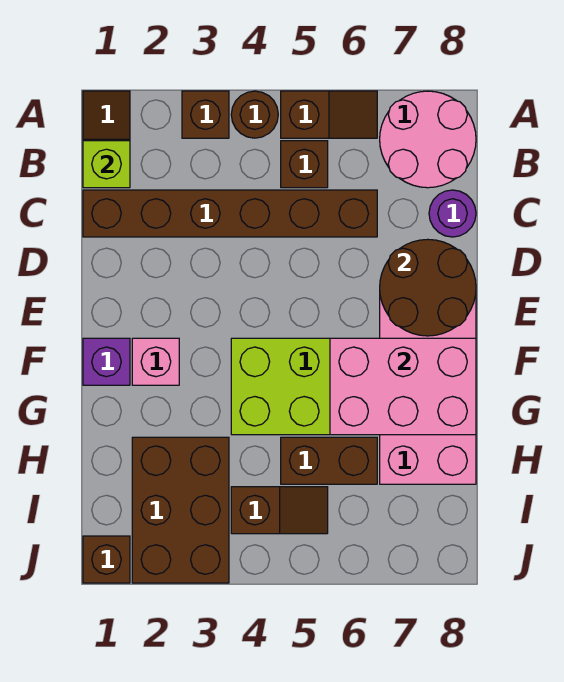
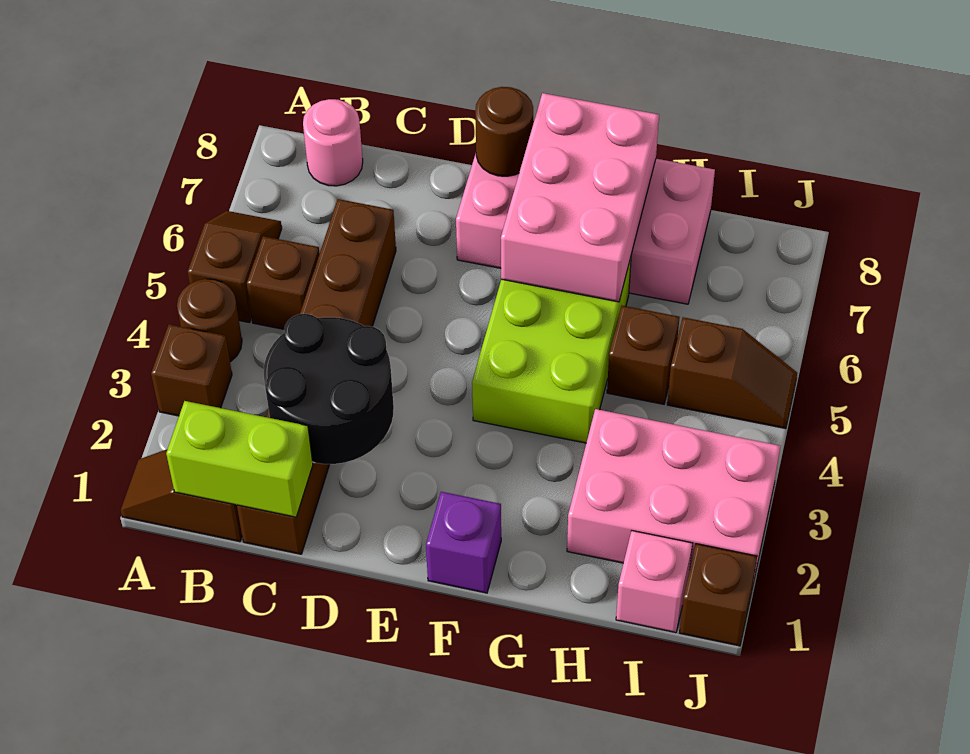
pink 2x2 round brick [380,91,476,188] -> pink 1x1 round brick [303,99,363,186]
lime 1x1 brick [83,141,130,188] -> lime 1x2 brick [166,401,313,517]
none -> black 2x2 round brick [264,314,394,464]
purple 1x1 round brick [429,190,476,237] -> none
brown 2x2 round brick [380,239,476,336] -> brown 1x1 round brick [475,87,533,176]
pink 1x1 brick [132,338,179,385] -> pink 1x1 brick moved to [616,531,693,632]
brown 2x3 brick [132,437,229,583] -> pink 2x3 brick [567,409,780,583]
brown 1x2 brick [281,437,377,484] -> brown 1x1 brick [607,306,679,404]
brown 1x2 slope [231,487,328,534] -> brown 1x2 slope turned to [667,317,797,429]

